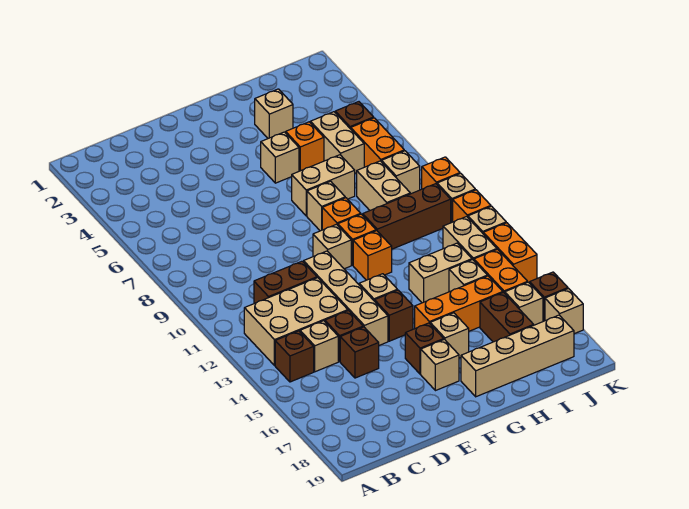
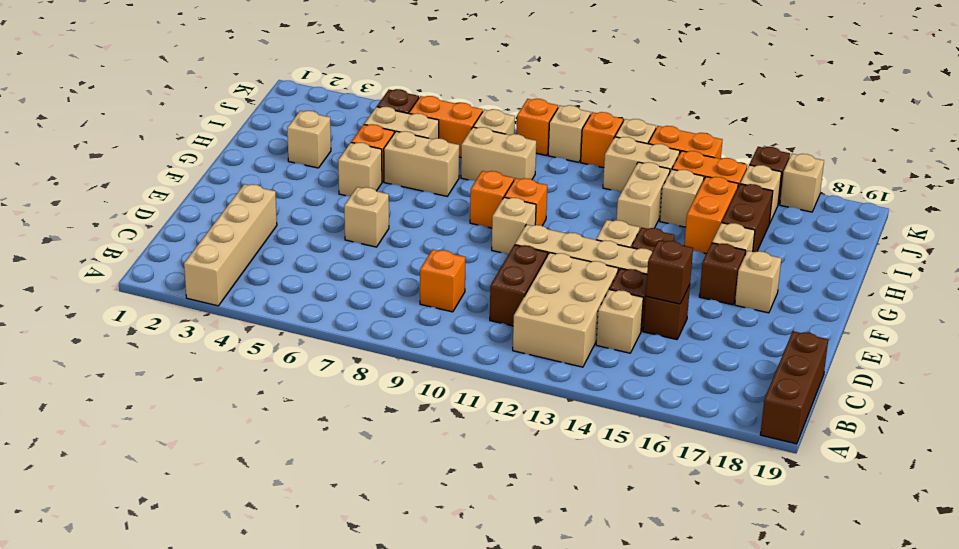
brown 1x1 brick [275,331,314,382] -> brown 1x1 brick moved to [646,240,693,304]
tan 1x2 brick [292,155,355,216] -> tan 1x2 brick turned to [384,131,459,196]
tan 1x1 brick [307,181,345,231] -> tan 1x1 brick moved to [344,187,389,247]
orange 1x1 brick [353,231,392,280] -> orange 1x1 brick moved to [420,250,466,312]
orange 1x3 brick [415,276,503,331] -> orange 1x2 brick [684,177,738,254]
tan 1x4 brick [461,315,574,397] -> tan 1x4 brick moved to [184,184,277,306]
brown 1x3 brick [363,184,451,249] -> brown 1x3 brick moved to [760,331,828,444]
brown 1x2 brick [480,292,534,342] -> brown 1x2 brick turned to [722,184,773,252]

